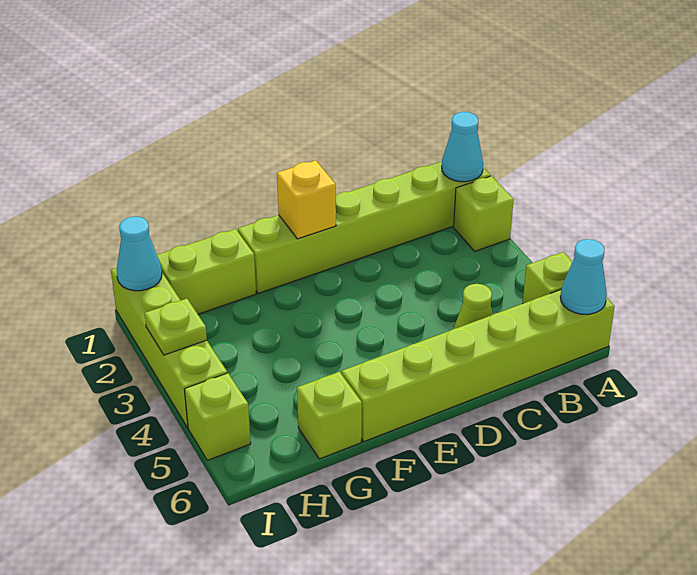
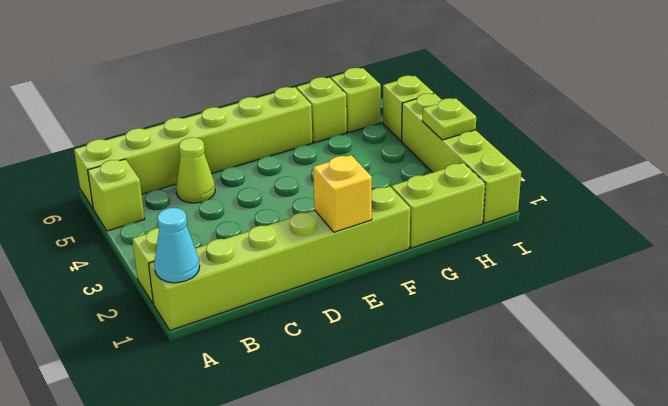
cyan 1x1 cone [560,239,607,314] -> none
none -> lime 1x1 brick [331,68,381,133]
cyan 1x1 cone [116,217,162,291] -> none

